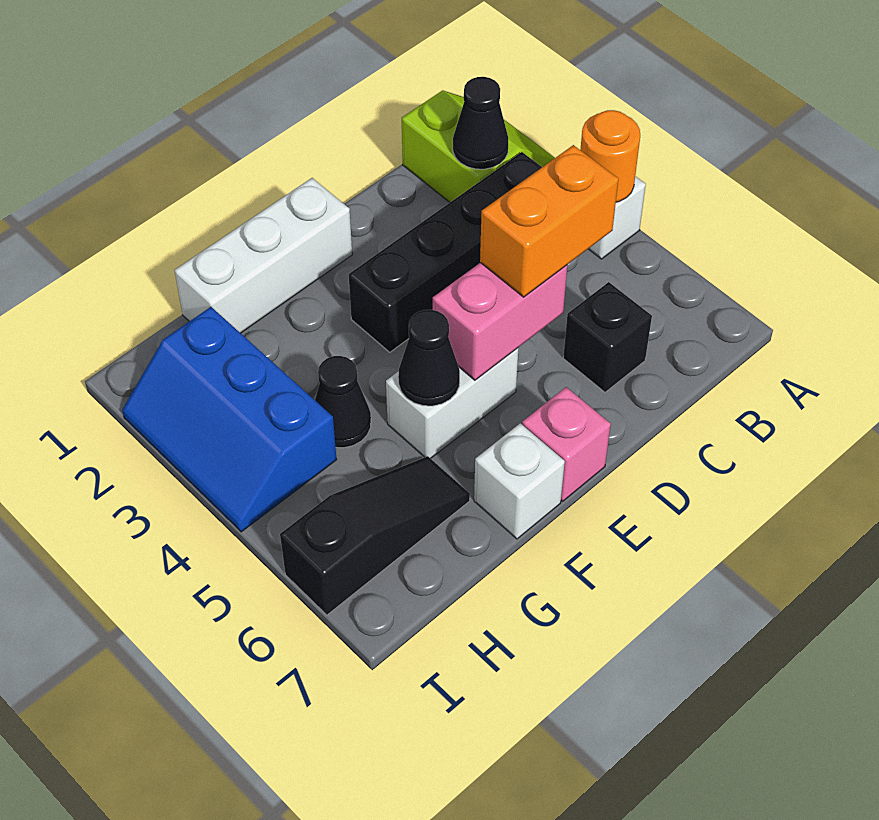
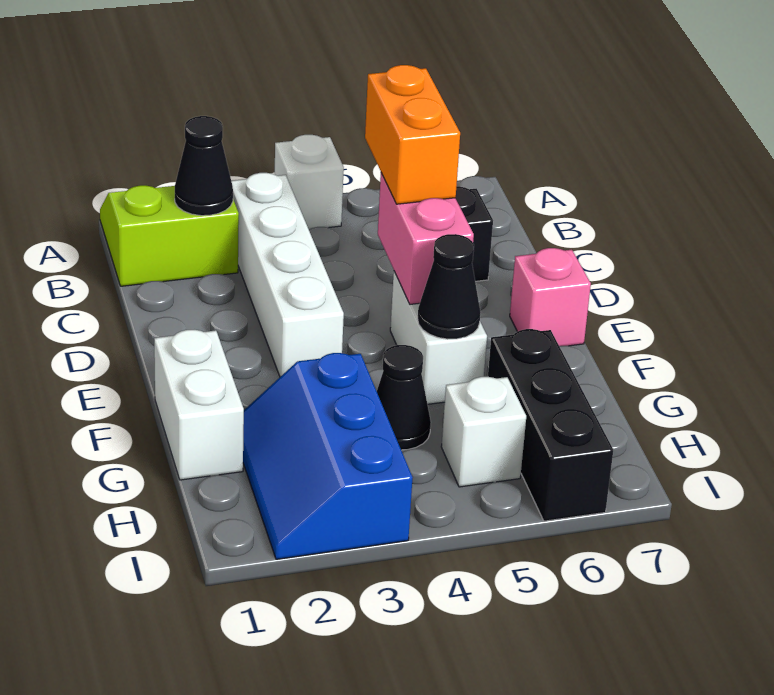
orange 1x1 round brick [580,110,640,202] -> none
black 1x4 brick [349,152,542,352] -> white 1x4 brick [231,173,344,377]
white 1x3 brick [175,178,352,333] -> white 1x2 brick [154,330,244,480]
white 1x1 brick [474,423,565,539] -> white 1x1 brick moved to [441,377,526,487]
black 1x3 slope [280,456,470,615] -> black 1x3 brick [488,329,613,521]
blue 2x3 slope [122,307,337,532] -> blue 2x3 slope turned to [243,353,413,559]

